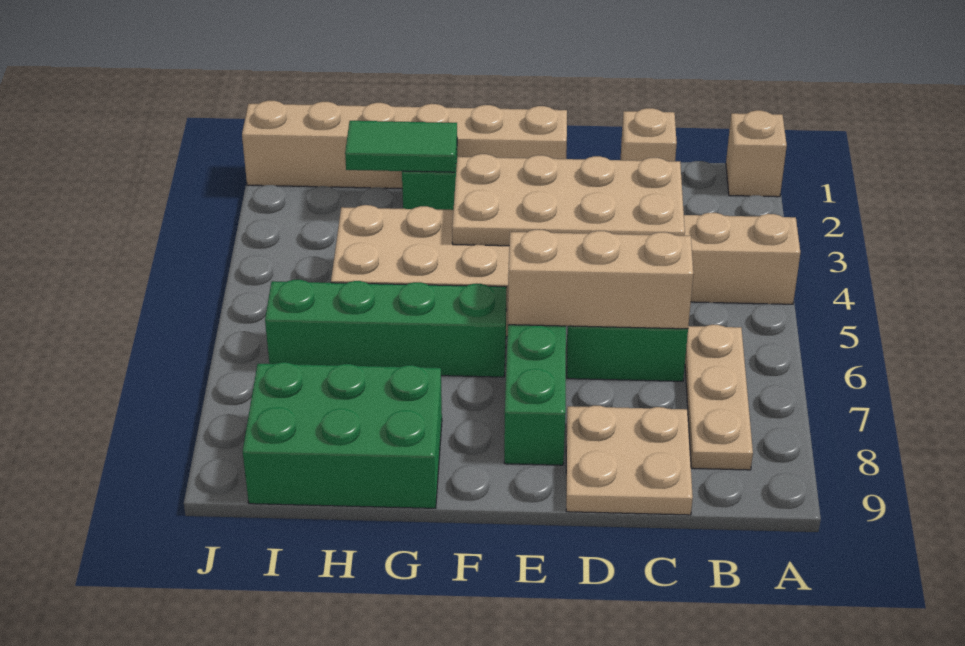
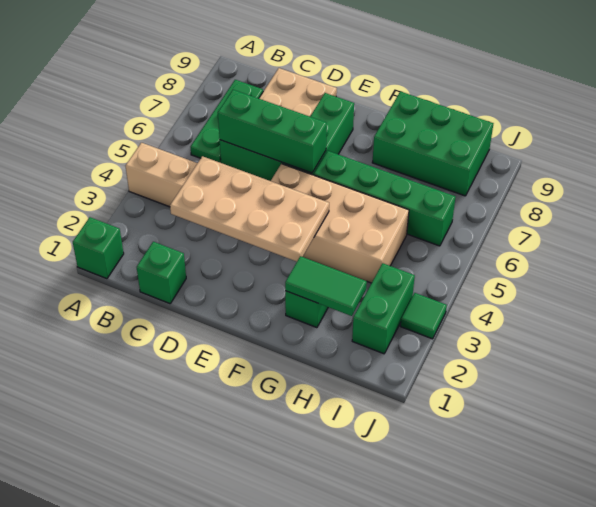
tan 1x1 brick [726,110,787,197] -> green 1x1 brick [73,217,124,279]
tan 1x3 plate [685,325,753,470] -> green 1x3 plate [191,80,263,163]
tan 1x1 brick [620,108,677,161] -> green 1x1 brick [137,242,186,304]
tan 1x3 brick [508,229,693,329] -> green 1x3 brick [218,90,327,173]
tan 1x6 brick [242,101,567,189] -> none
none -> green 1x2 brick [352,263,415,354]
none -> green 1x1 tile [401,293,447,339]

